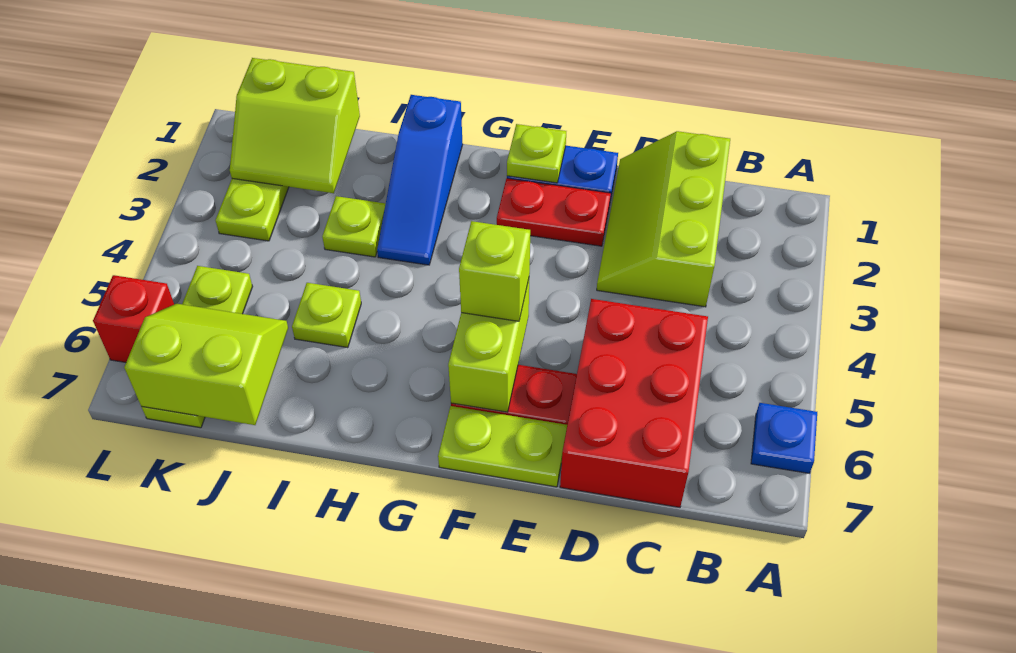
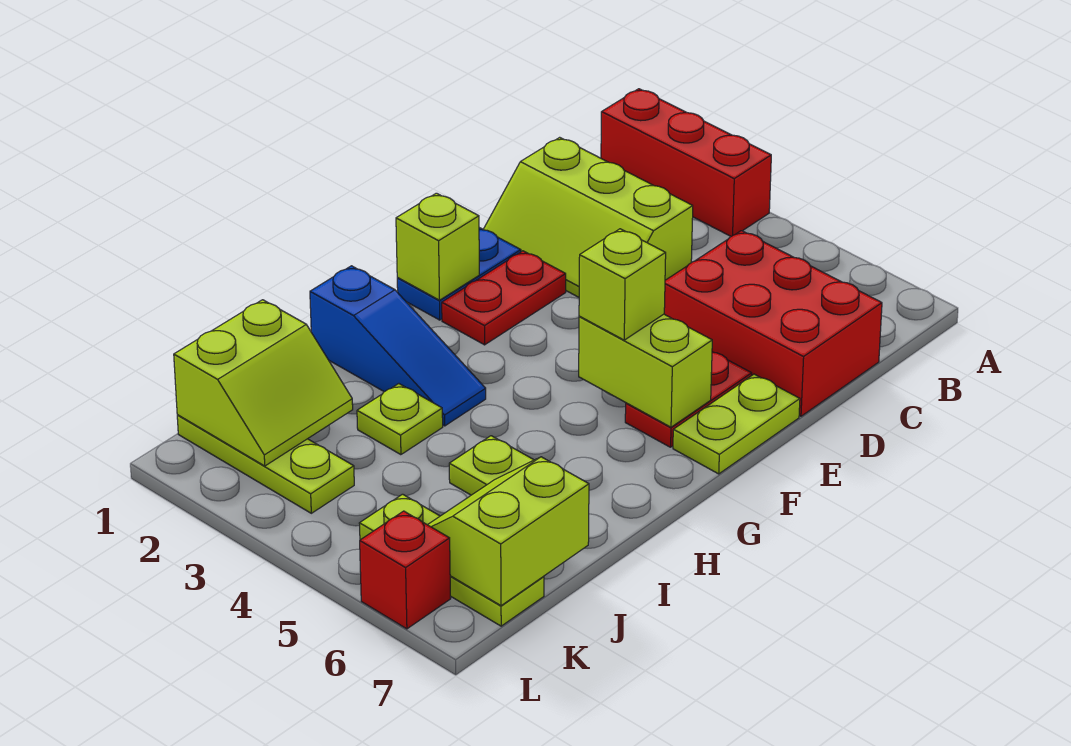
none -> red 1x3 brick [601,89,771,236]
blue 1x1 plate [751,403,817,473] -> none
lime 1x1 plate [507,124,566,183] -> lime 1x1 brick [396,193,479,300]

